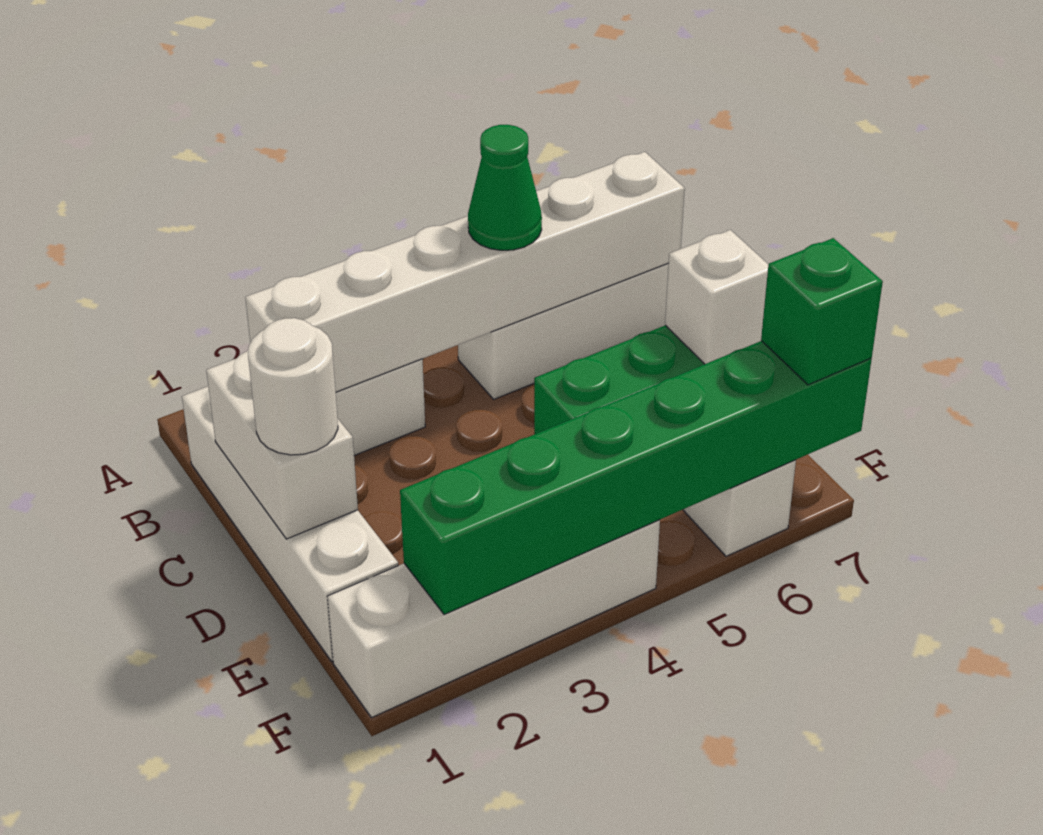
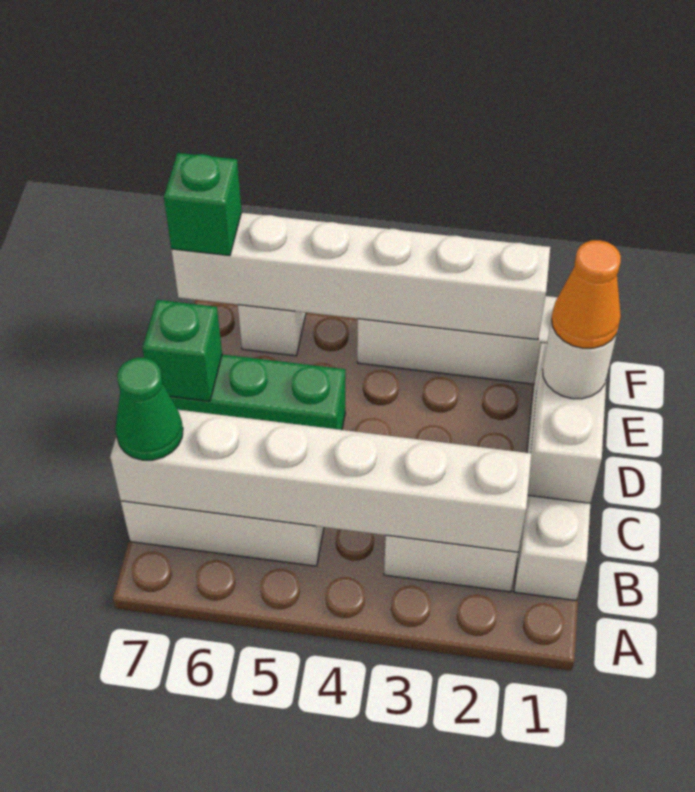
green 1x1 cone [468,125,542,250] -> green 1x1 cone moved to [115,358,183,460]
none -> orange 1x1 cone [551,240,621,348]
white 1x1 brick [665,230,768,364] -> green 1x1 brick [142,300,222,401]
green 1x6 brick [400,341,872,615] -> white 1x6 brick [171,213,550,340]

